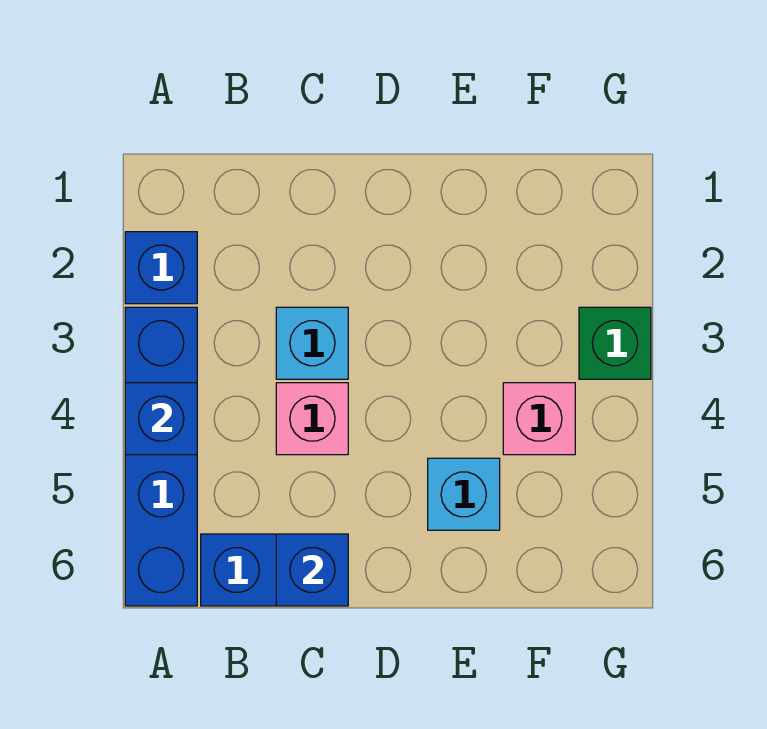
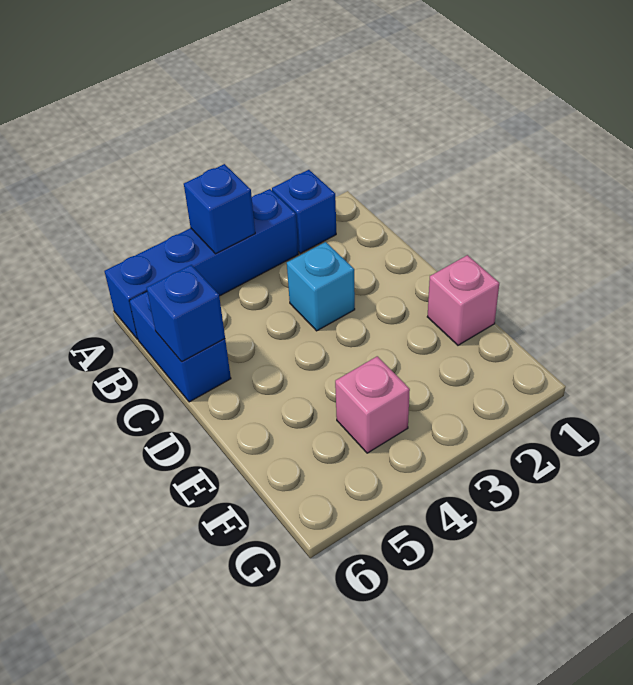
pink 1x1 brick [276,383,348,455] -> pink 1x1 brick moved to [427,255,499,345]
cyan 1x1 brick [428,458,500,530] -> none
green 1x1 brick [579,307,651,379] -> none

